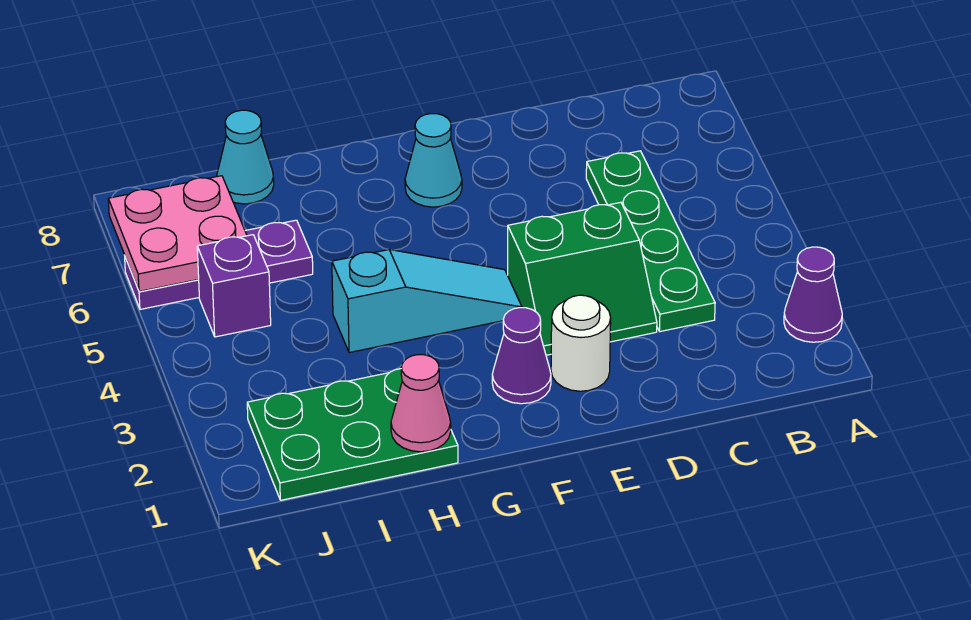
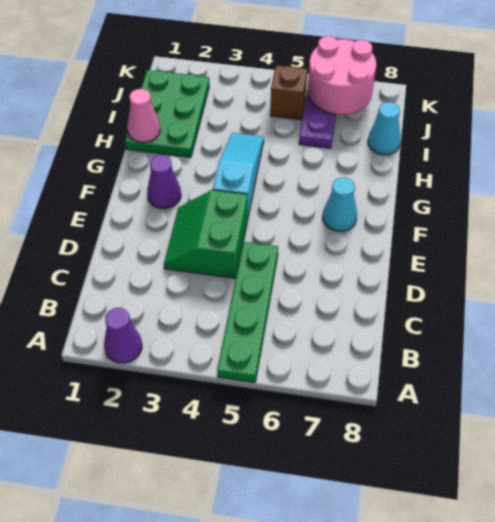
green 1x4 plate [586,151,715,332] -> green 1x4 plate turned to [217,242,278,383]
white 1x1 round brick [551,295,611,391] -> none
cyan 1x3 slope [332,250,522,353] -> cyan 1x3 slope turned to [213,133,264,219]
purple 1x1 brick [197,235,271,337] -> brown 1x1 brick [270,65,307,120]
pink 2x2 plate [108,176,247,292] -> pink 2x2 round brick [308,36,376,115]

